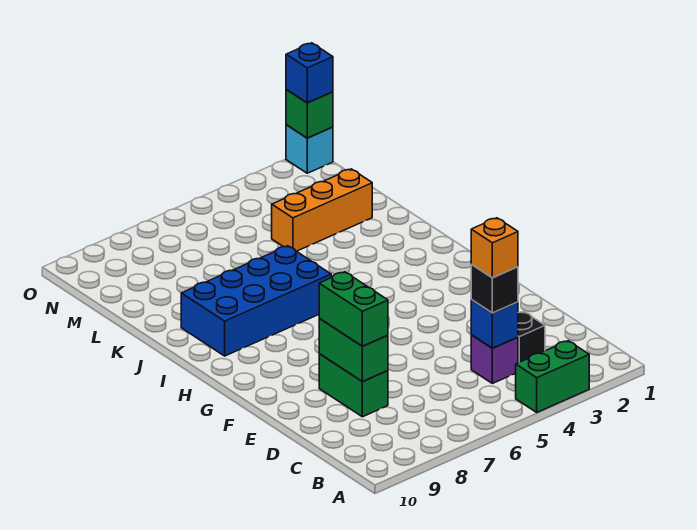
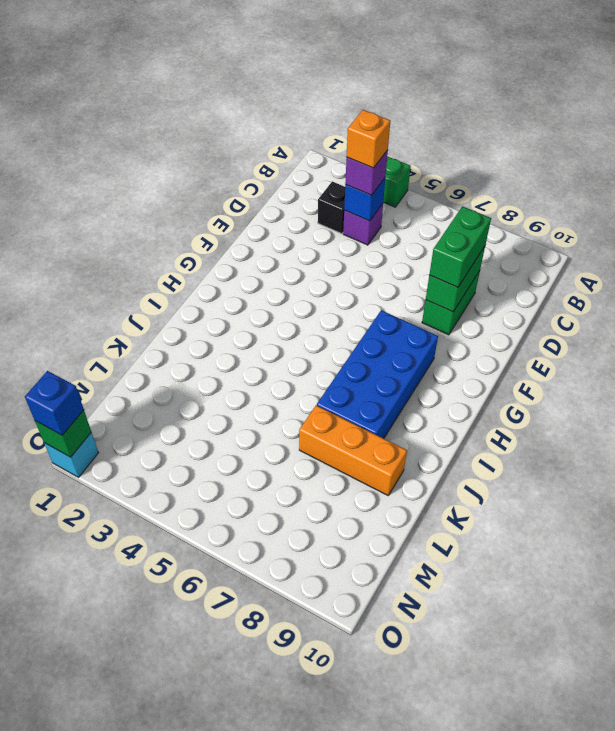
black 1x1 brick [471,265,518,313] -> purple 1x1 brick [345,150,388,195]
blue 2x4 brick [181,246,331,356] -> blue 2x4 brick turned to [317,310,438,439]
orange 1x3 brick [272,169,372,251] -> orange 1x3 brick moved to [299,405,407,495]

